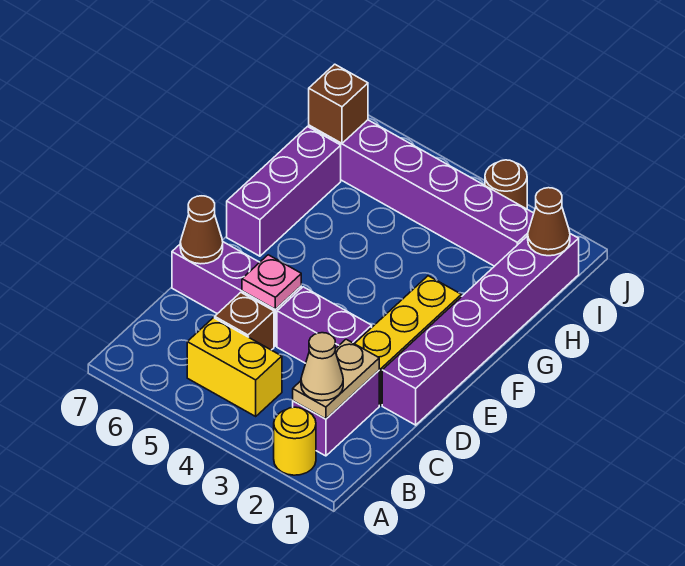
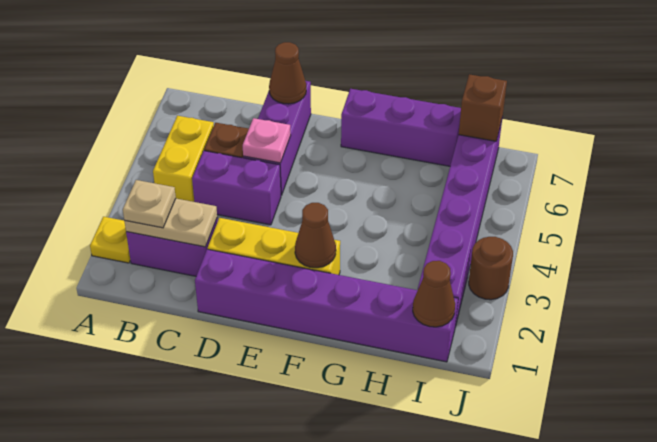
yellow 1x1 round brick [274,407,316,475] -> yellow 1x1 plate [90,217,130,263]
tan 1x1 cone [301,333,343,401] -> tan 1x1 plate [123,180,176,228]
purple 1x2 brick [277,287,372,363] -> purple 1x2 brick turned to [192,151,281,225]
none -> brown 1x1 cone [295,203,336,268]

